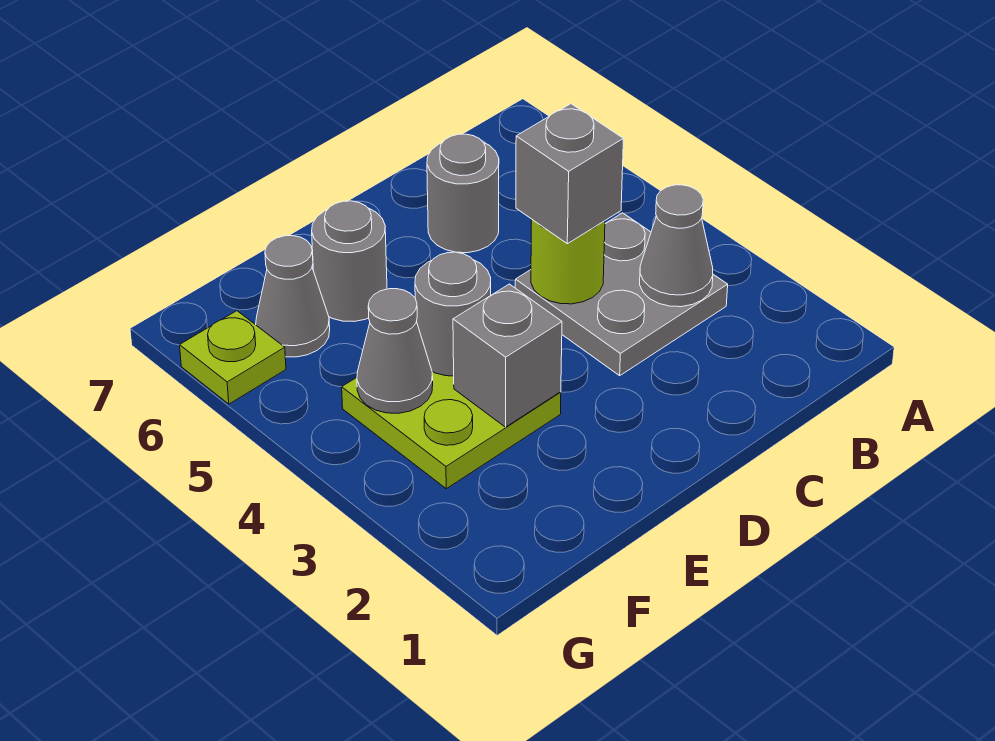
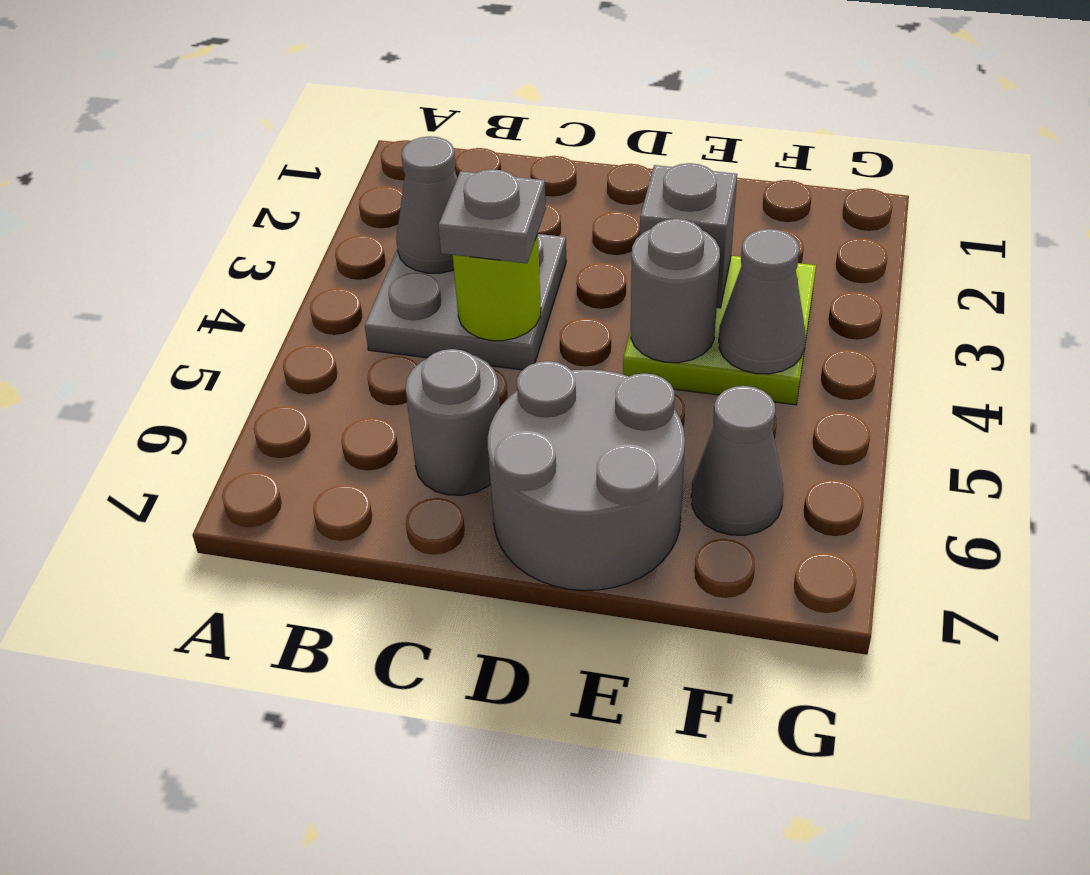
grey 1x1 brick [516,104,623,244] -> grey 1x1 plate [438,169,546,263]
grey 1x1 round brick [312,201,387,322] -> grey 2x2 round brick [488,361,685,591]
lime 1x1 plate [180,311,286,404] -> none

